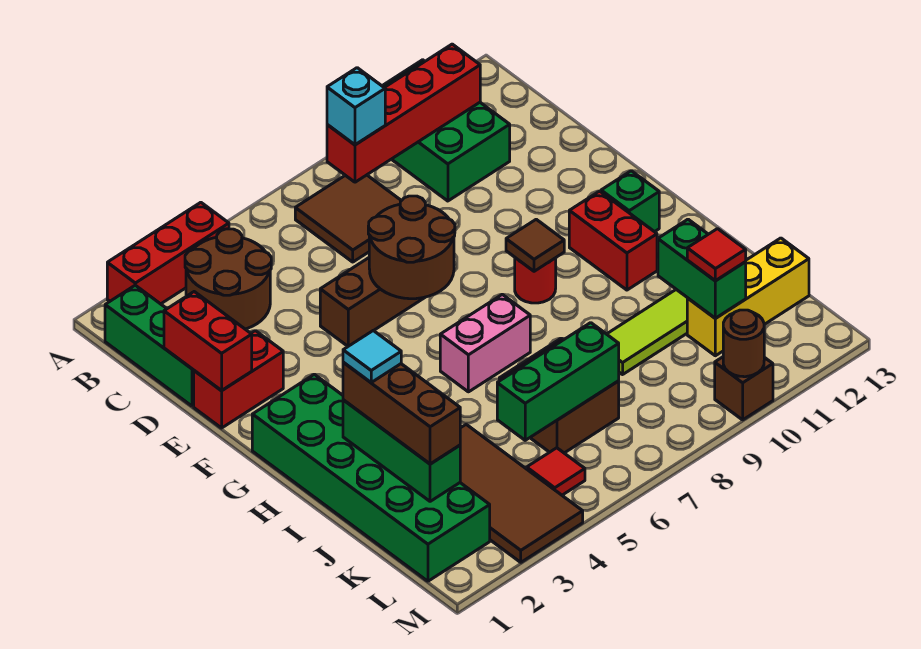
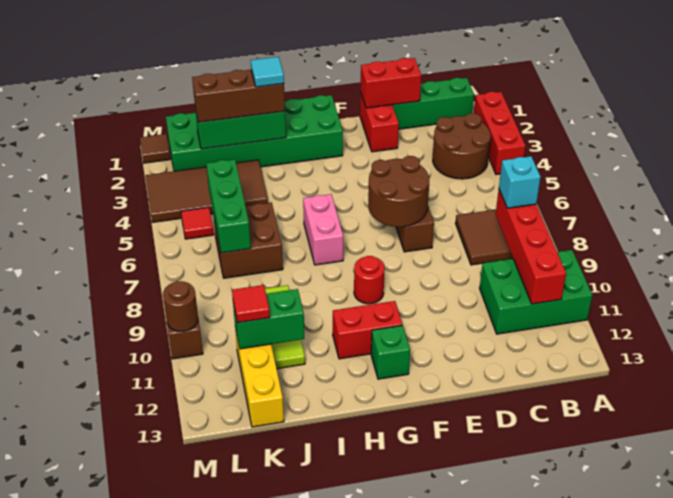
brown 1x1 tile [506,219,564,271] -> brown 1x1 tile moved to [140,134,170,163]

